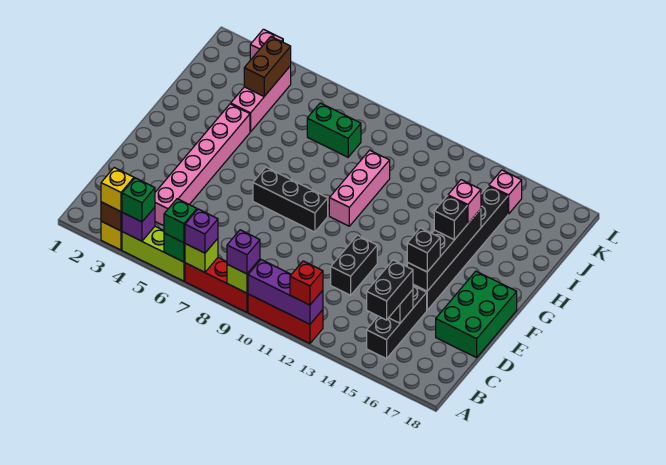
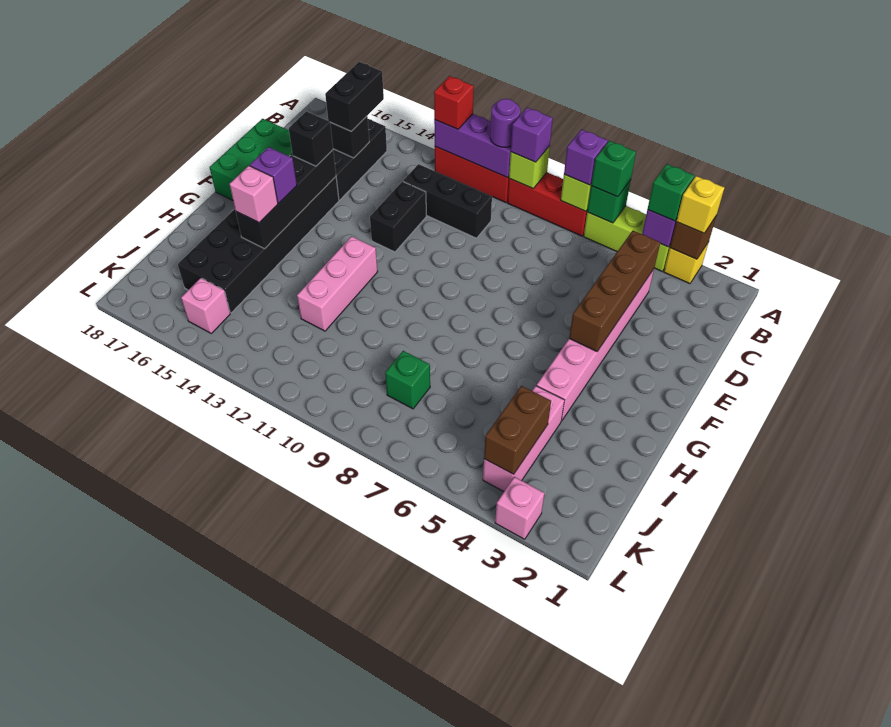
none -> purple 1x1 round brick [490,99,520,147]
none -> brown 1x4 brick [569,231,660,351]
black 1x6 brick [413,186,508,310] -> black 2x6 brick [178,156,339,313]
black 1x3 brick [253,167,328,232] -> black 1x3 brick moved to [403,164,492,238]
pink 1x3 brick [329,150,390,226] -> pink 1x3 brick moved to [297,236,378,331]
black 1x1 brick [434,196,467,240] -> purple 1x1 brick [250,147,297,203]
green 1x2 brick [307,103,361,157] -> green 1x1 brick [385,351,430,409]

